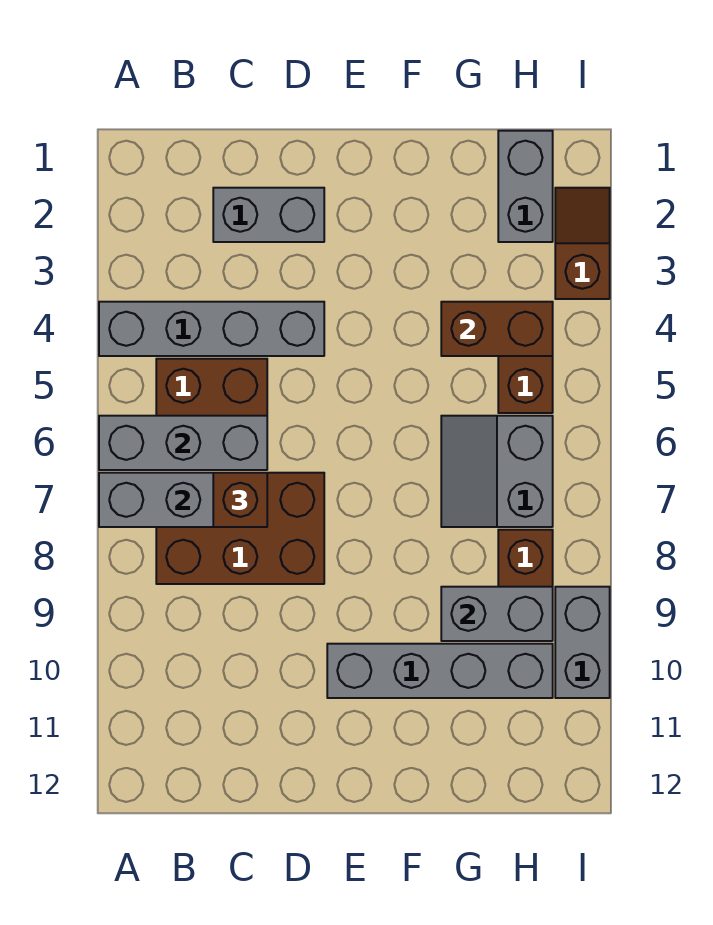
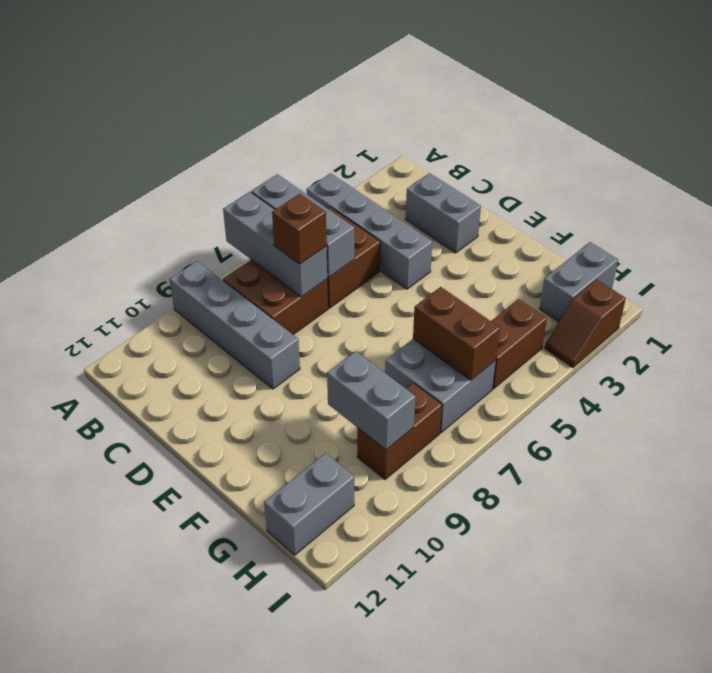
brown 2x3 brick [156,473,324,584] -> brown 2x2 brick [223,260,328,335]
grey 1x4 brick [327,644,553,698] -> grey 1x4 brick moved to [169,261,300,389]
brown 1x2 brick [441,302,553,356] -> brown 1x2 brick moved to [413,287,500,380]
grey 2x2 slope [441,416,553,527] -> grey 2x2 brick [385,339,496,433]
brown 1x2 slope [555,188,610,299] -> brown 1x2 slope turned to [545,280,626,368]
grey 1x2 brick [555,587,610,698] -> grey 1x2 brick moved to [264,453,354,555]

